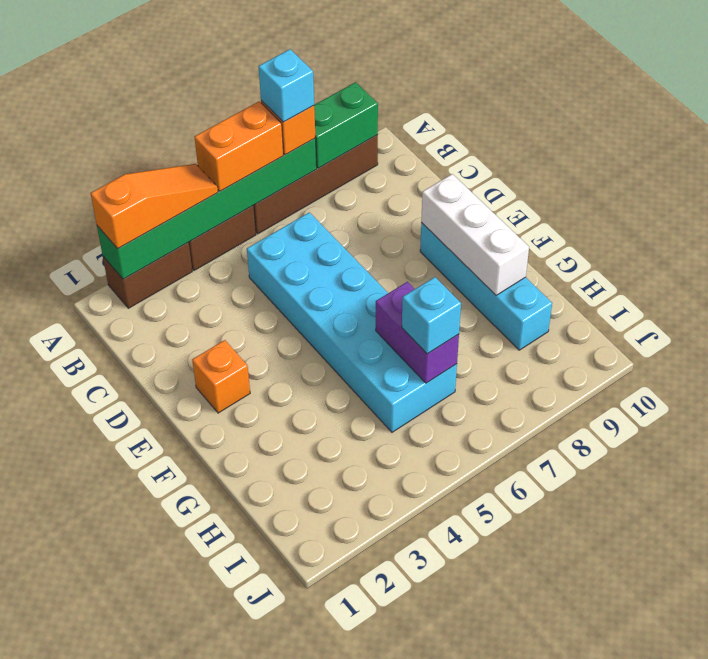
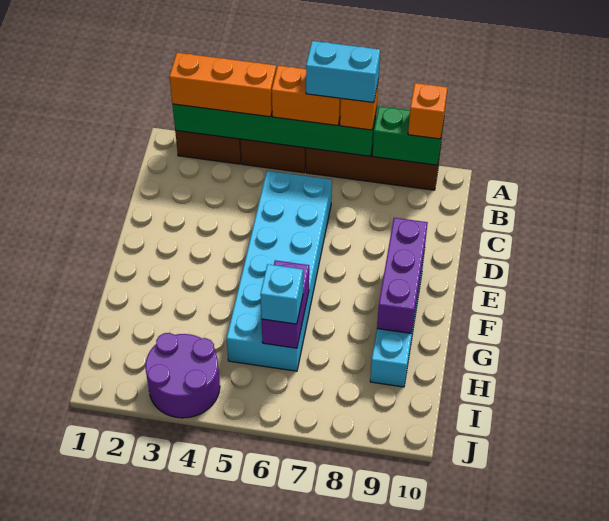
orange 1x3 slope [91,164,218,249] -> orange 1x3 brick [169,53,276,117]
cyan 1x1 brick [259,49,314,122] -> cyan 1x2 brick [306,41,380,103]
orange 1x1 brick [192,340,250,413] -> orange 1x1 brick moved to [408,83,448,139]
white 1x3 brick [421,174,529,295] -> purple 1x3 brick [377,218,428,333]
none -> purple 2x2 round brick [145,333,220,418]

